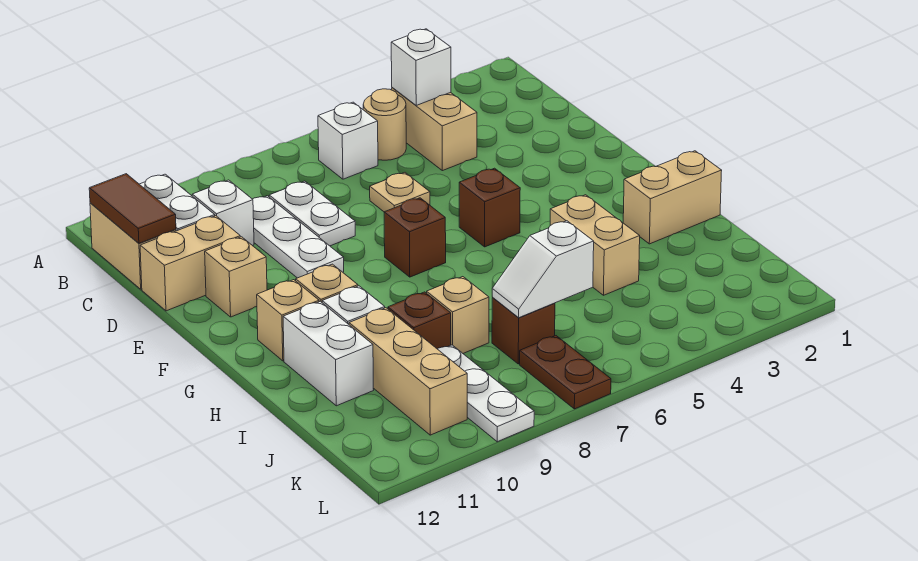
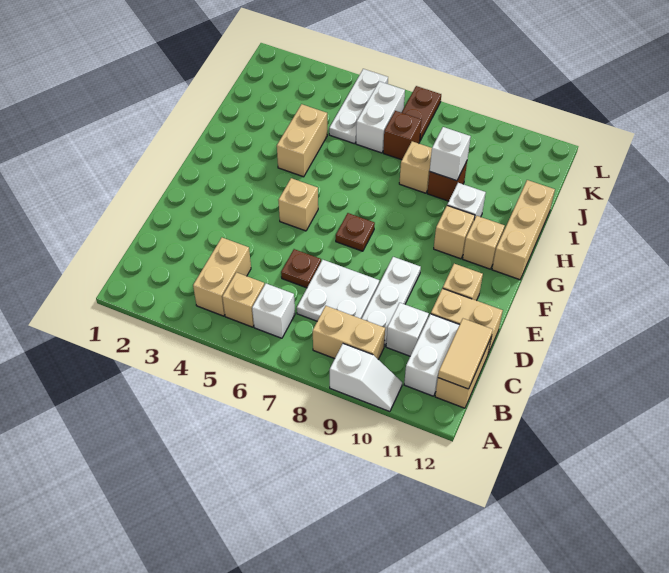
white 1x1 brick [391,29,451,105] -> white 1x1 brick moved to [430,127,471,181]
tan 1x1 round brick [363,89,406,160] -> tan 1x1 brick [222,272,264,327]
brown 1x2 tile [89,174,176,243] -> tan 1x2 tile [438,319,493,389]
white 1x2 plate [269,181,355,246] -> white 2x2 plate [297,260,379,321]
tan 1x1 plate [370,173,430,212] -> brown 1x1 plate [281,249,321,288]
brown 1x1 brick [459,168,520,247] -> tan 1x1 brick [278,178,318,231]
brown 1x1 brick [384,198,446,277] -> brown 1x1 plate [336,213,375,251]
tan 1x2 brick [623,151,722,244] -> tan 1x2 brick moved to [313,306,385,359]
white 1x2 brick [283,301,373,406] -> white 1x2 brick moved to [356,81,405,153]
tan 1x3 brick [349,308,467,435] -> tan 1x3 brick moved to [492,180,555,280]
white 1x2 slope [492,221,594,318] -> white 1x2 slope moved to [330,344,402,412]
white 1x3 plate [438,345,534,442] -> white 1x3 plate moved to [329,69,388,144]

